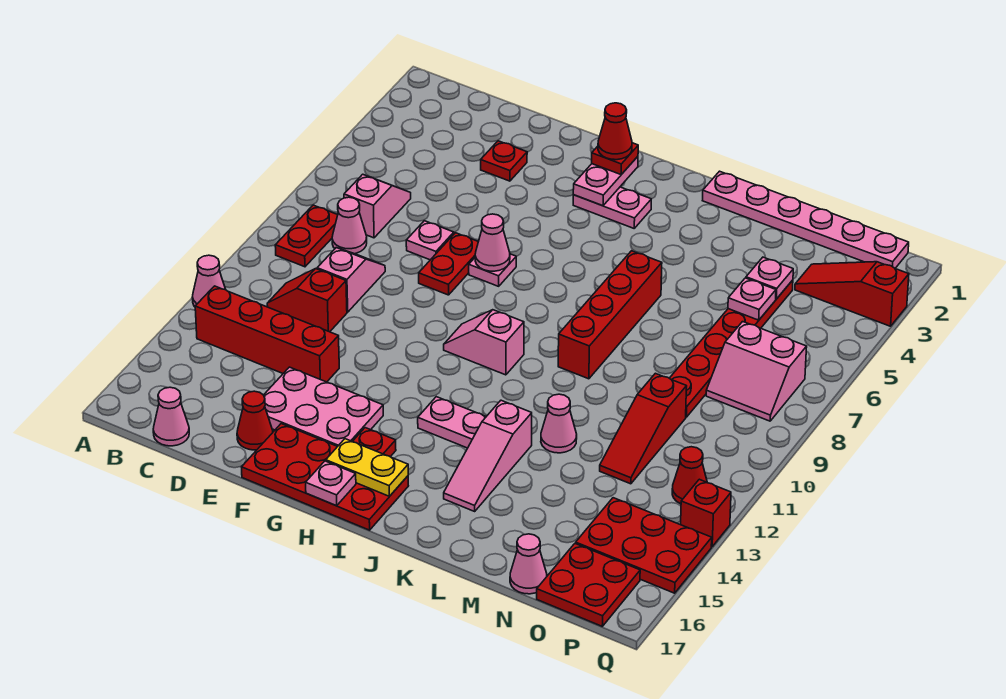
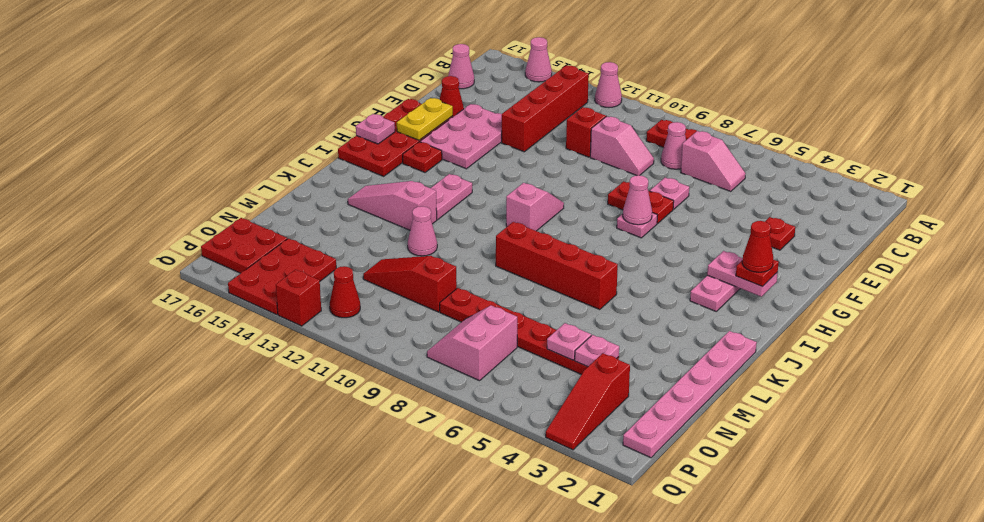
yellow 1x2 plate [326,439,408,496] -> yellow 1x2 plate moved to [397,98,453,140]
pink 1x1 cone [510,534,547,594] -> pink 1x1 cone moved to [525,37,552,82]
red 1x3 slope [795,262,909,326] -> red 1x3 slope turned to [546,353,630,450]

